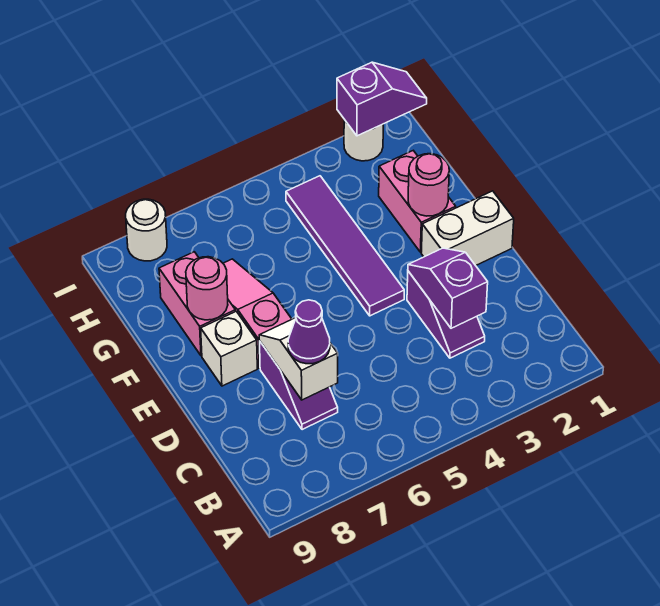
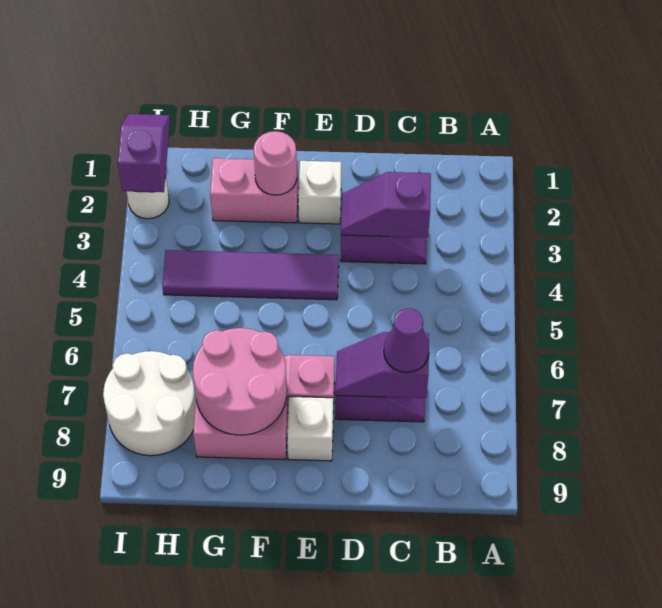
white 1x2 slope [259,318,338,400] -> purple 1x2 slope [336,332,429,398]
white 1x2 brick [421,191,514,266] -> white 1x1 brick [298,161,341,224]
pink 1x1 round brick [186,257,228,320] -> pink 2x2 round brick [193,328,287,435]
white 1x1 round brick [126,199,167,261] -> white 2x2 round brick [103,351,196,456]

